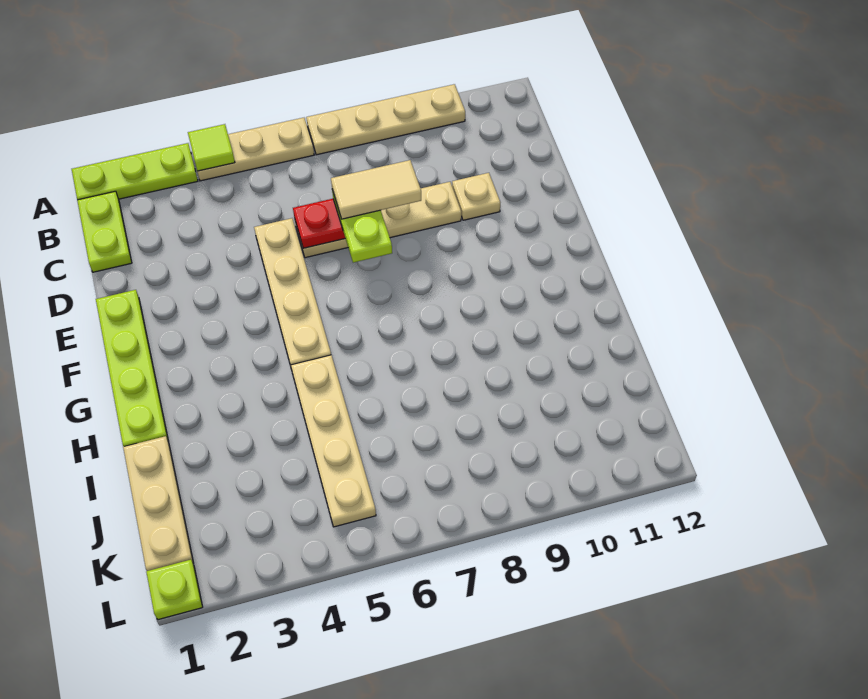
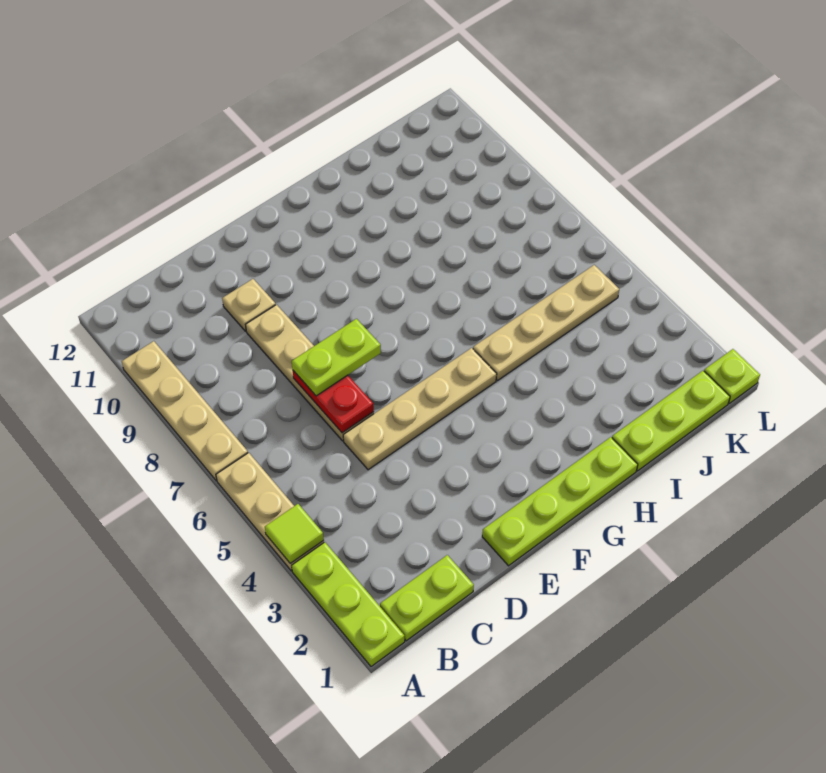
tan 1x2 tile [331,160,421,219] -> none
tan 1x3 plate [123,436,194,571] -> lime 1x3 plate [612,371,730,471]

